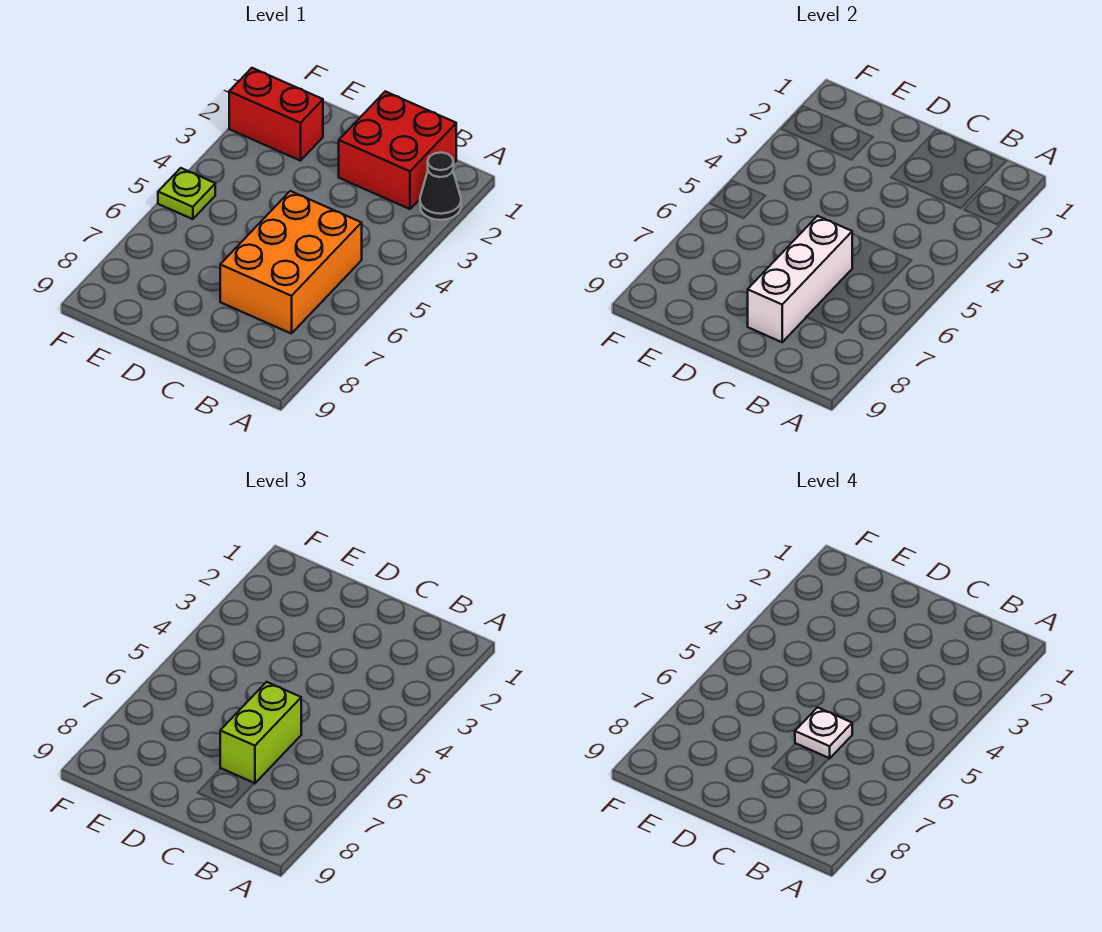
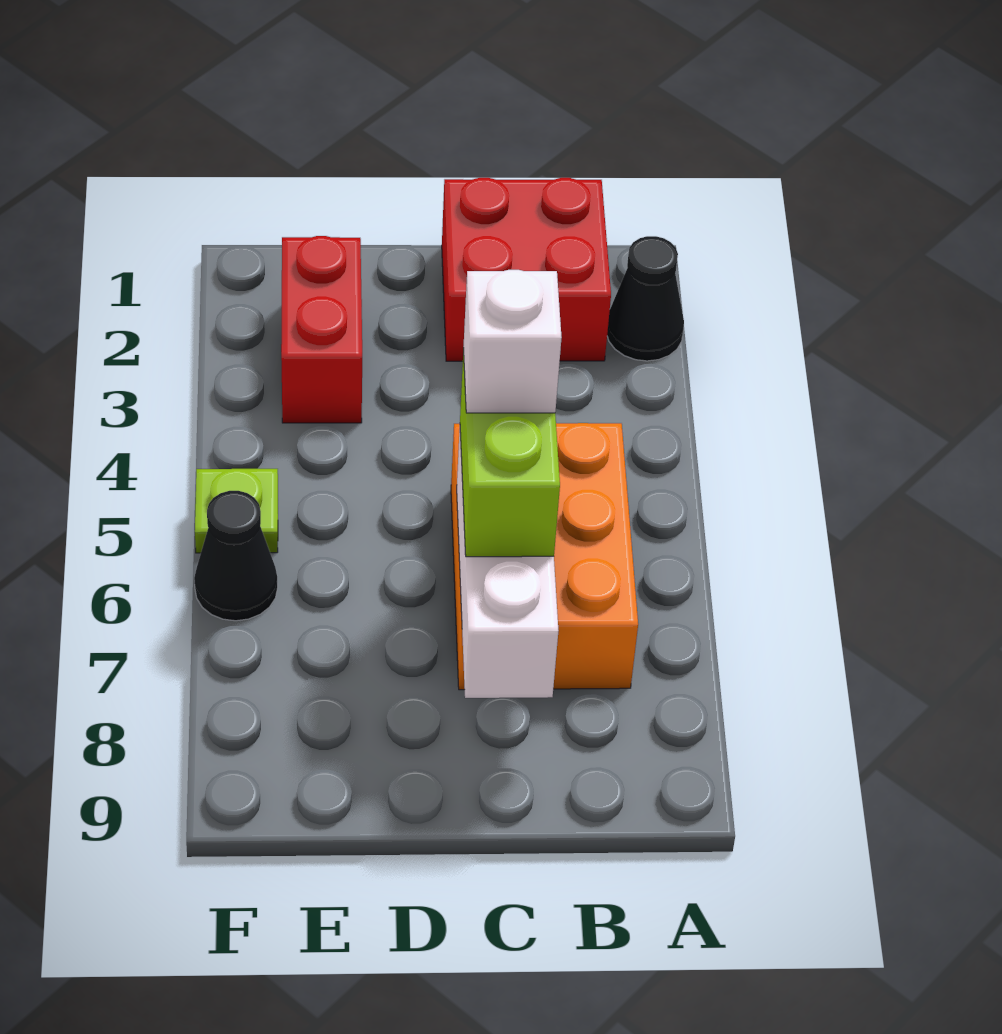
white 1x1 plate [795,707,852,758] -> white 1x1 brick [463,270,562,413]
red 1x2 brick [229,68,323,161] -> red 1x2 brick turned to [281,236,362,423]
none -> black 1x1 cone [194,491,278,621]

